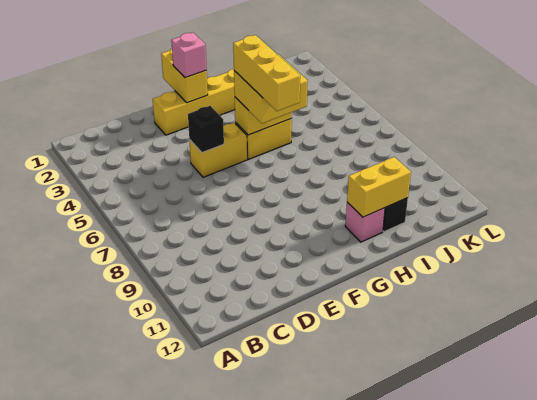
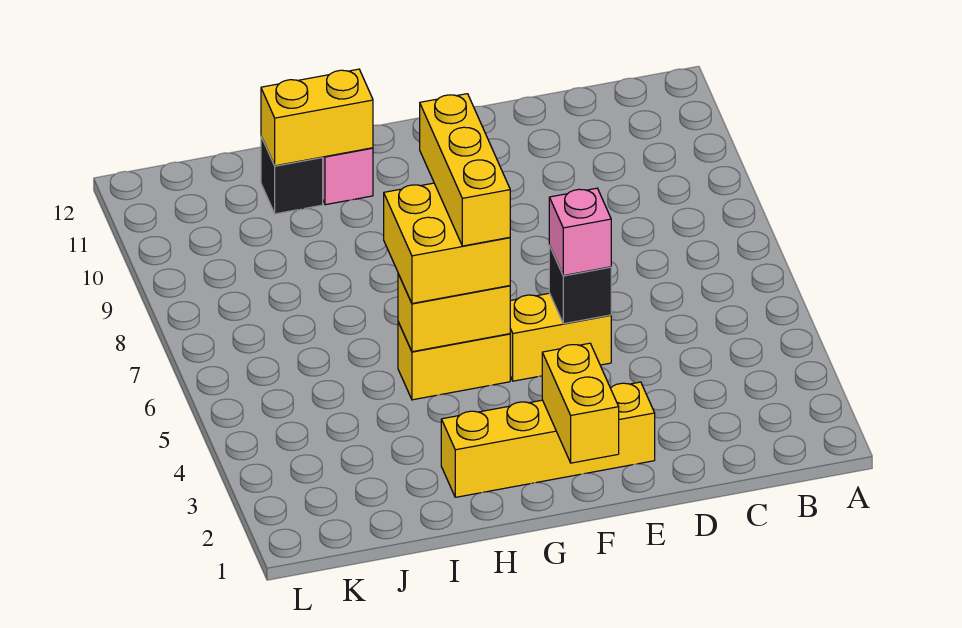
pink 1x1 brick [171,33,207,78] -> pink 1x1 brick moved to [549,188,611,276]

